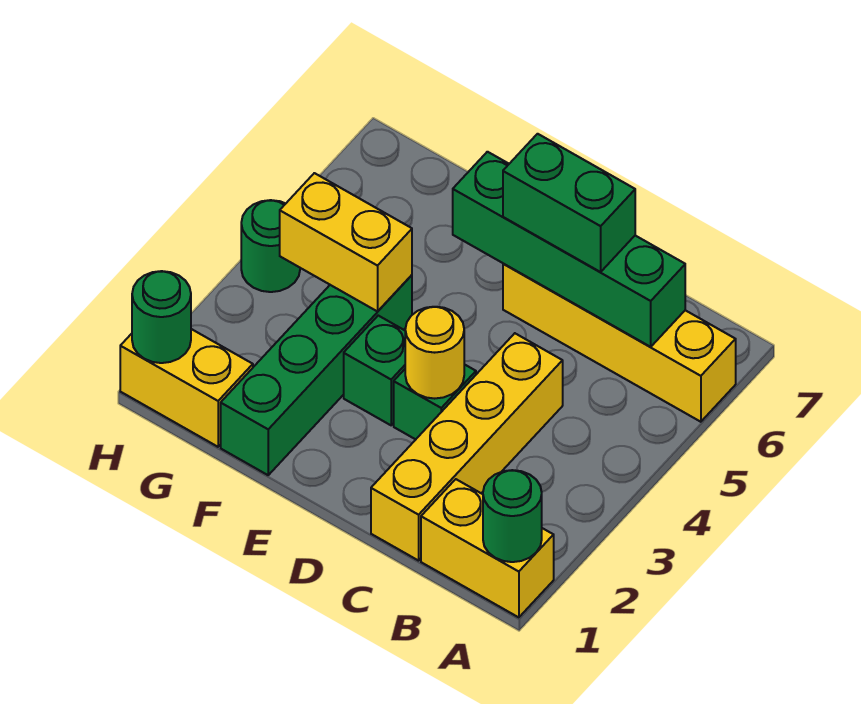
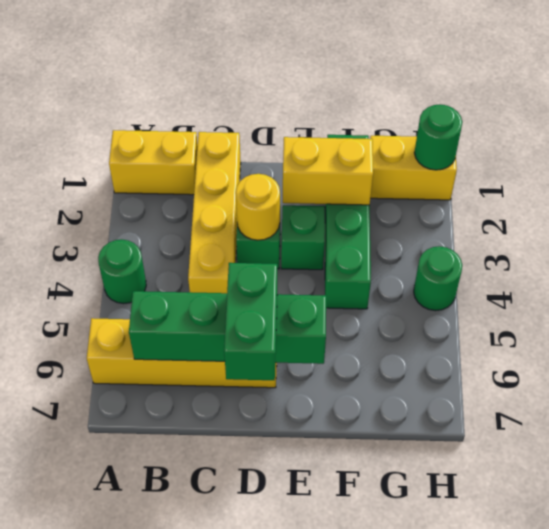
green 1x1 round brick [483,470,542,562] -> green 1x1 round brick moved to [98,239,146,304]
green 1x2 brick [503,134,635,272] -> green 1x2 brick turned to [224,263,277,380]
yellow 1x2 brick [280,173,412,311] -> yellow 1x2 brick moved to [283,137,373,205]

